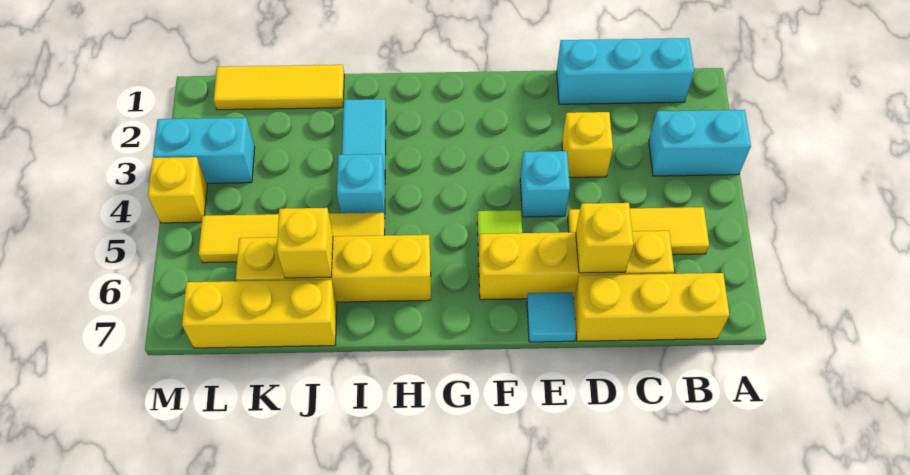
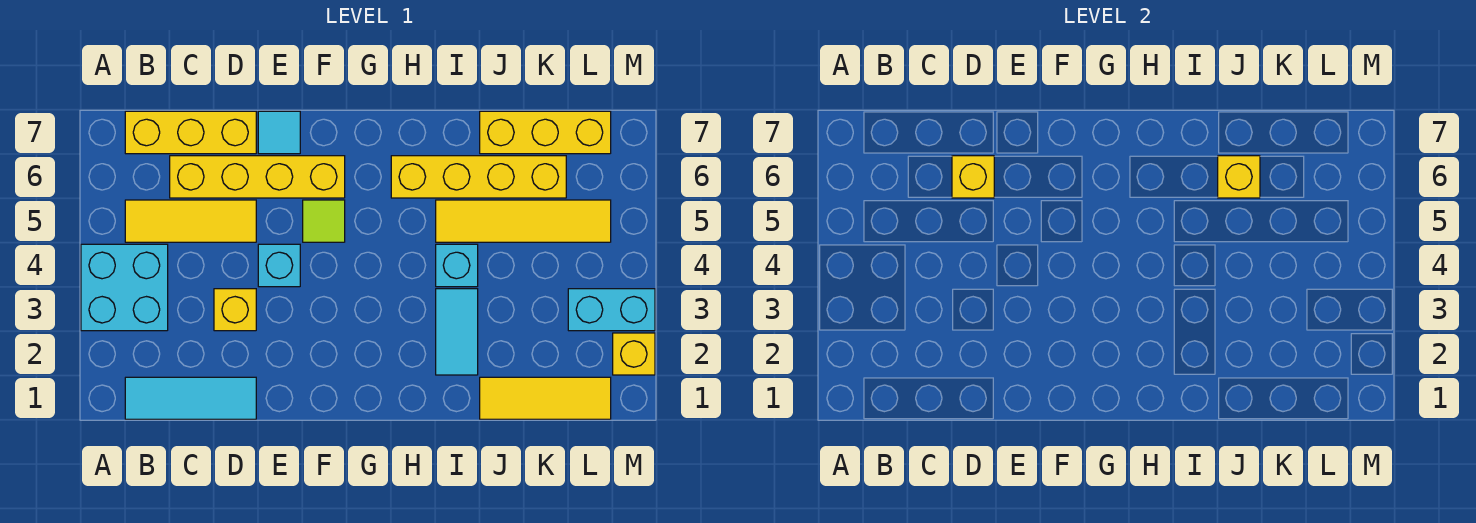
cyan 1x2 brick [649,110,751,176] -> cyan 2x2 brick [81,244,168,331]
cyan 1x3 brick [557,38,694,104] -> cyan 1x3 tile [125,377,256,419]
yellow 1x1 brick [148,157,207,223] -> yellow 1x1 brick moved to [613,333,655,375]

